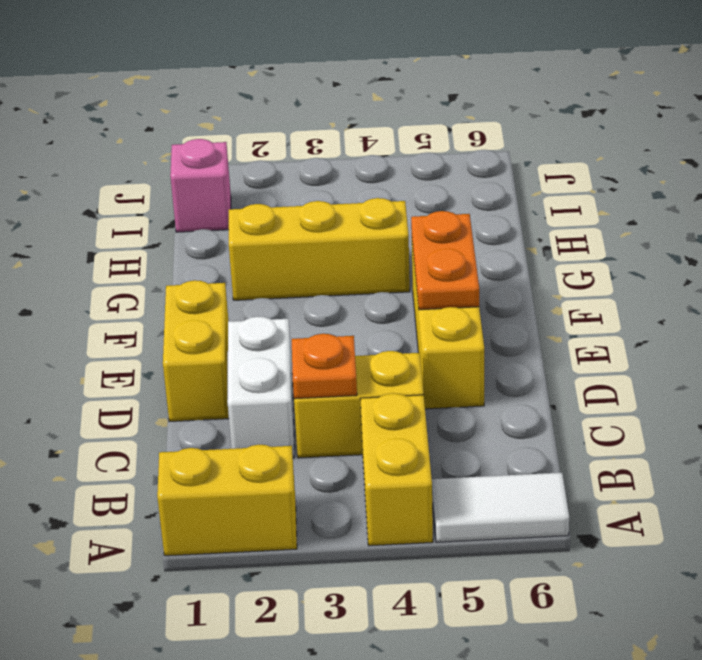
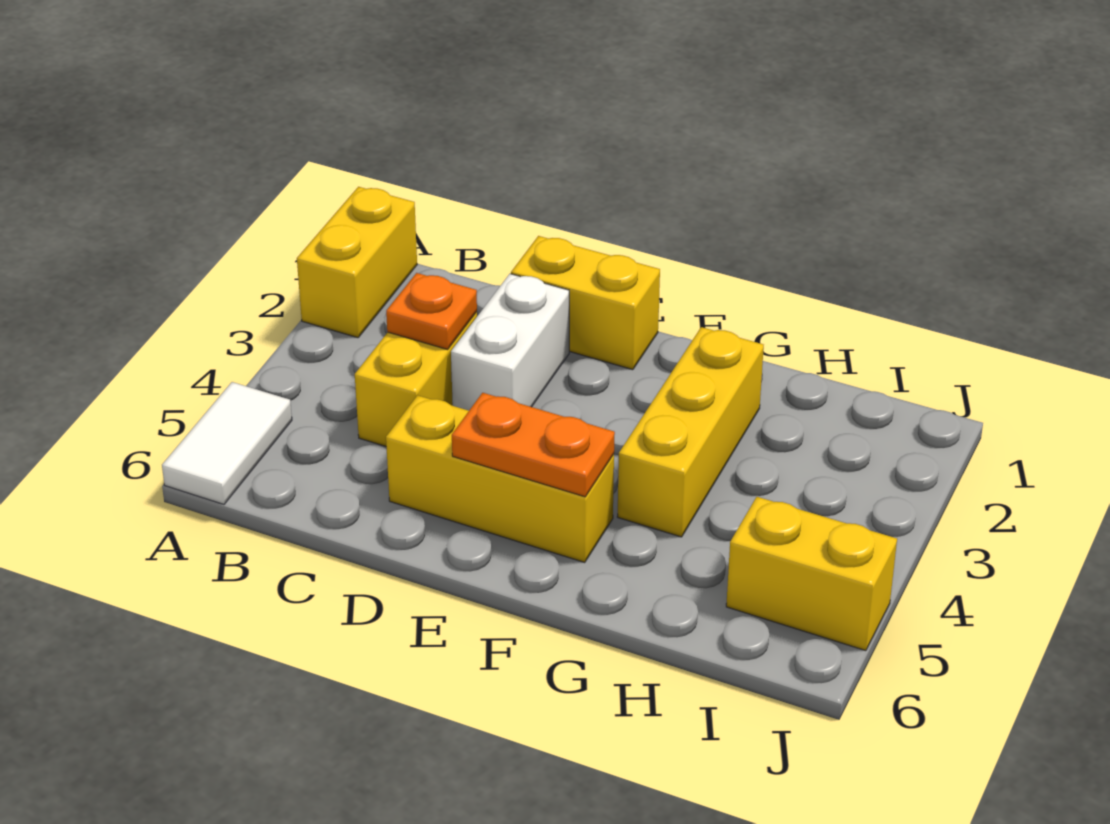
yellow 1x2 brick [360,393,433,546] -> yellow 1x2 brick moved to [726,497,897,651]
white 1x2 brick [227,316,295,458] -> white 1x2 brick turned to [451,274,569,411]
pink 1x1 brick [170,139,231,232] -> none

